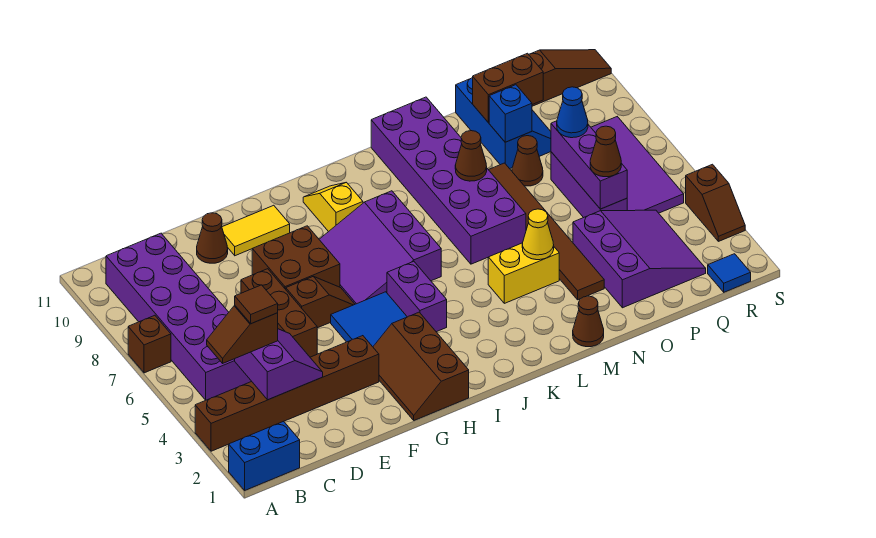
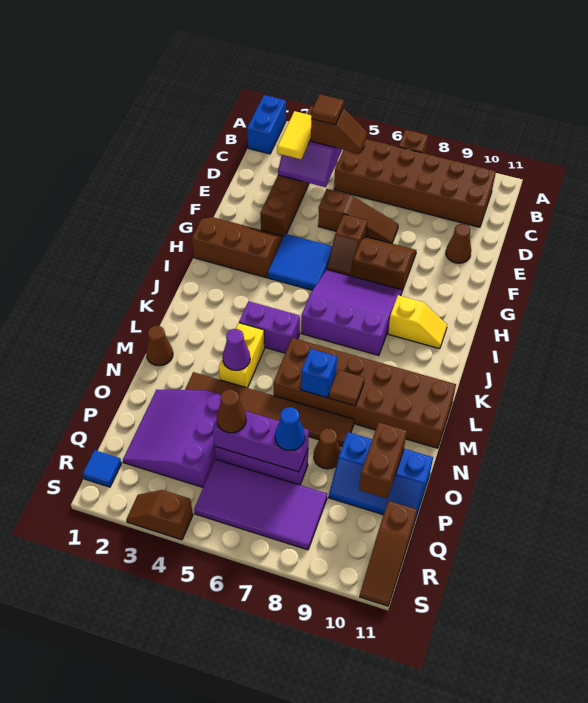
brown 1x2 slope [207,306,278,363] -> brown 1x2 slope turned to [311,108,367,154]
purple 2x6 brick [106,233,252,400] -> brown 2x6 brick [334,139,496,227]
brown 1x3 brick [241,269,317,357] -> brown 1x3 slope [318,189,399,243]
brown 2x2 brick [252,226,340,289] -> brown 2x2 slope [352,237,416,291]
yellow 1x2 tile [222,205,290,256] -> yellow 1x2 tile moved to [277,111,311,159]
purple 1x2 brick [387,261,447,332] -> purple 1x2 brick moved to [239,301,300,353]
purple 2x6 brick [371,97,526,264] -> brown 2x6 brick [273,338,456,448]
yellow 1x1 cone [522,209,554,260] -> purple 1x1 cone [223,329,250,370]
brown 1x1 cone [455,131,487,181] -> brown 1x1 tile [329,370,364,406]
purple 3x3 slope [573,210,706,308] -> purple 3x3 slope turned to [123,390,221,487]
blue 1x1 brick [489,85,532,142] -> blue 1x1 brick moved to [301,349,337,398]

